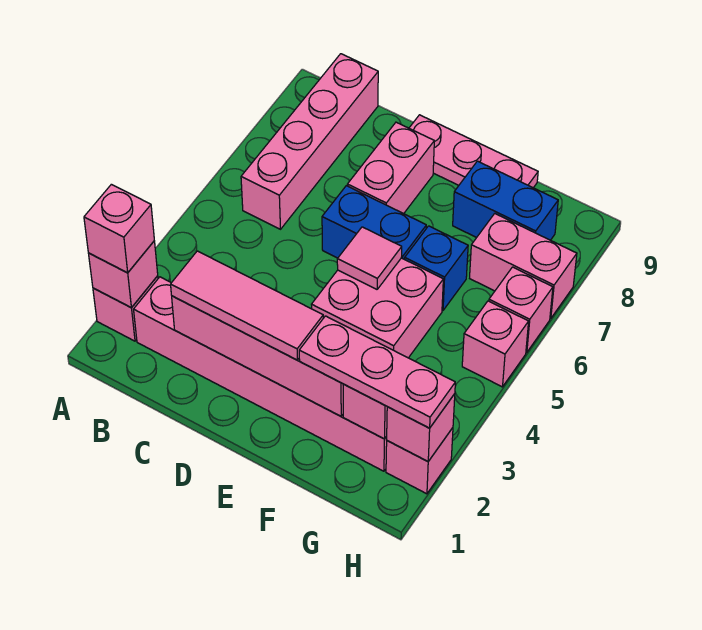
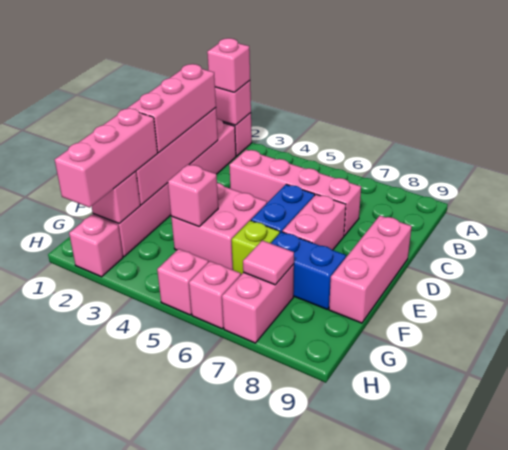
pink 1x4 brick [241,54,378,229] -> pink 1x4 brick moved to [229,150,361,236]
pink 1x3 tile [171,251,323,360] -> pink 1x3 brick [128,64,216,153]
pink 1x2 brick [347,122,434,214] -> pink 1x2 brick turned to [282,194,346,250]
pink 1x3 plate [409,115,538,188] -> pink 1x3 brick [329,216,412,323]
pink 1x1 tile [337,227,402,289] -> pink 1x1 tile moved to [243,240,294,285]
pink 1x3 plate [299,316,455,428] -> pink 1x3 brick [55,108,158,208]
blue 1x1 brick [405,226,468,310] -> lime 1x1 brick [232,221,280,275]
blue 1x2 brick [453,161,558,240] -> blue 1x2 brick turned to [271,232,346,309]
pink 1x1 brick [386,394,455,461] -> pink 1x1 brick moved to [168,164,218,227]

